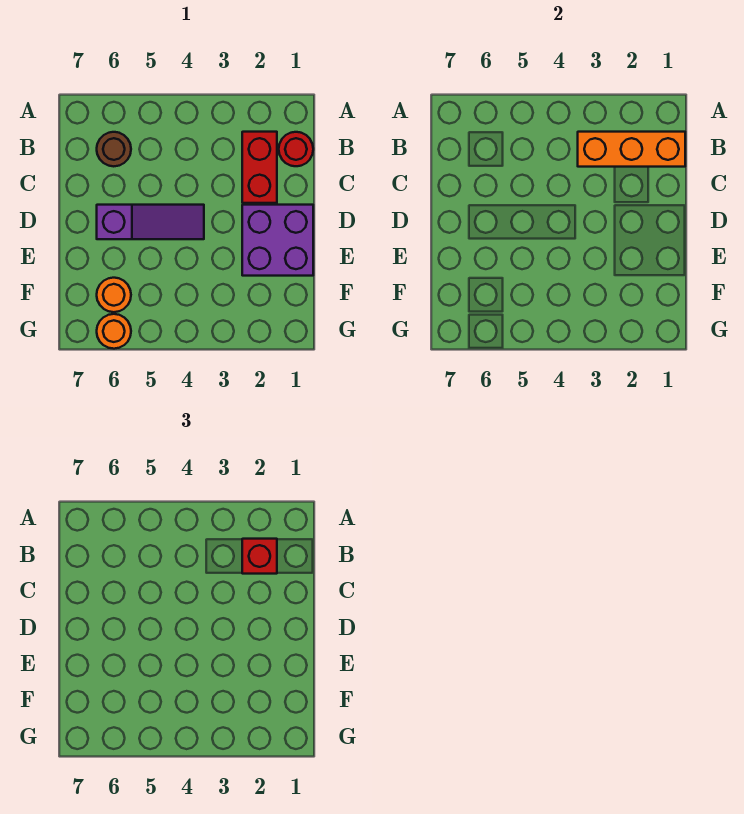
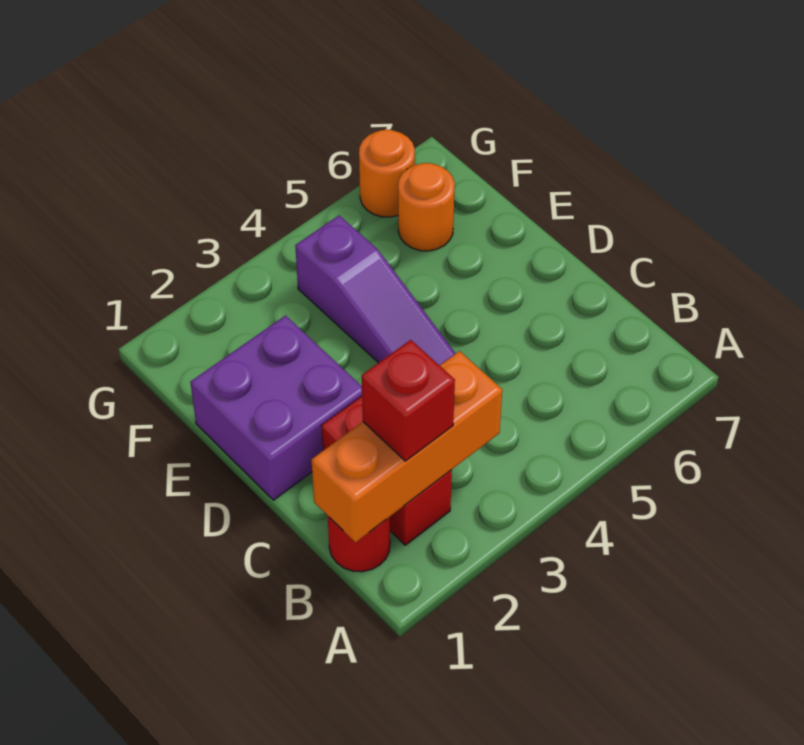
brown 1x1 round brick [97,132,131,166] -> none
purple 1x3 slope [97,205,204,239] -> purple 1x3 slope turned to [295,215,456,366]

